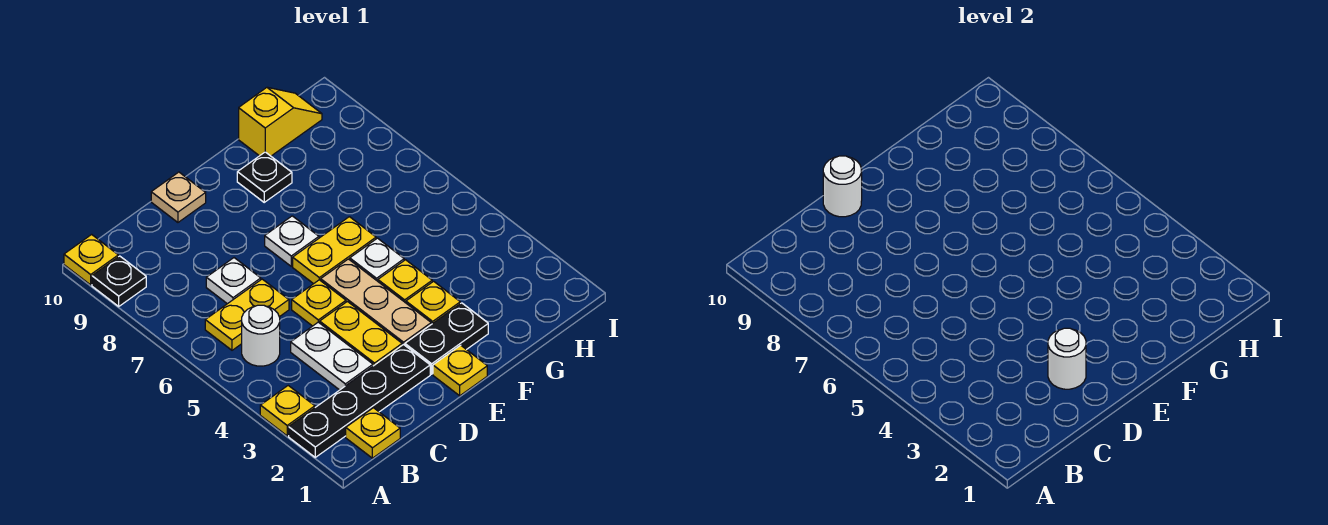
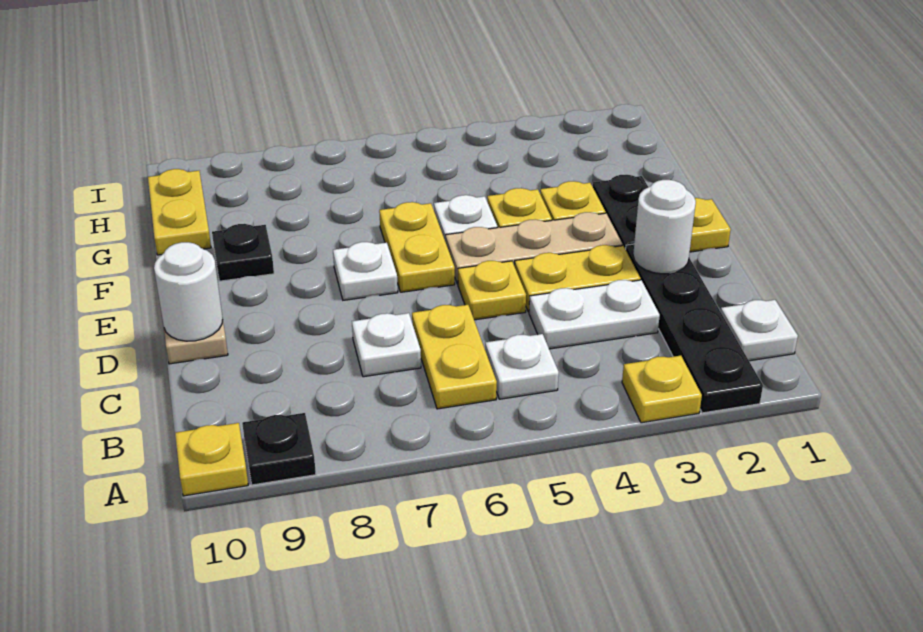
yellow 1x1 plate [346,408,400,458] -> white 1x1 plate [721,300,798,361]
white 1x1 round brick [242,305,280,366] -> white 1x1 plate [485,334,559,399]
yellow 1x2 slope [239,87,322,156] -> yellow 1x2 plate [148,169,211,255]

